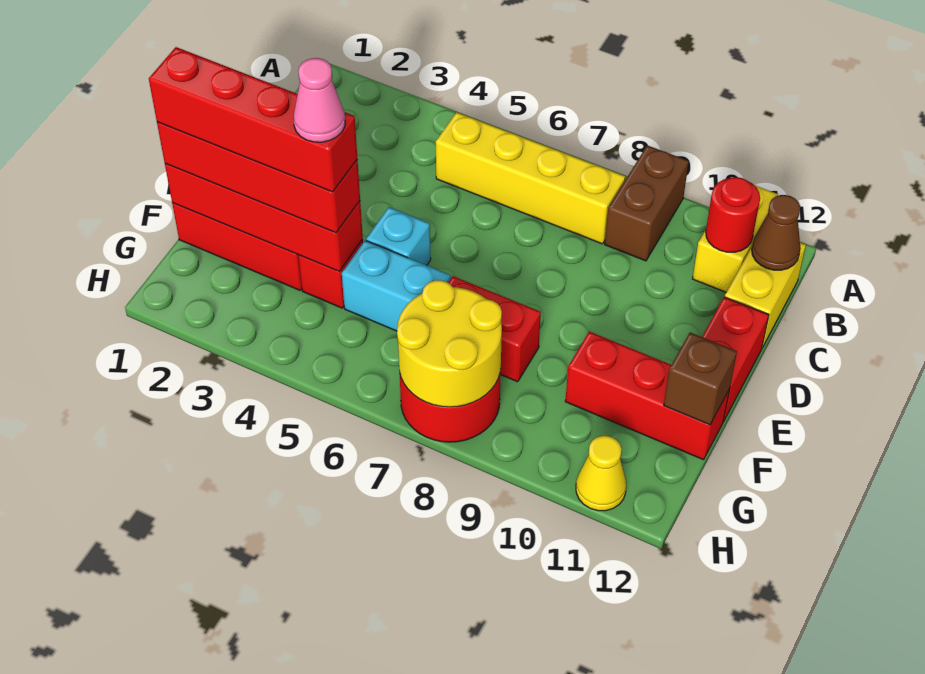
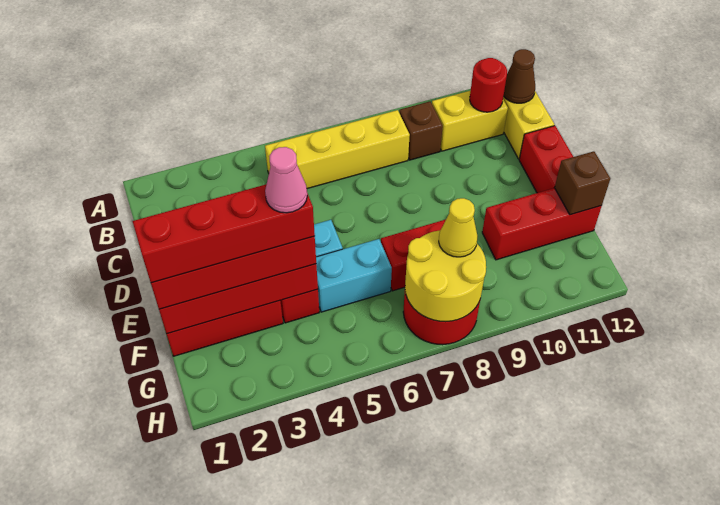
brown 1x2 brick [605,145,689,261] -> brown 1x1 brick [399,101,443,160]
yellow 1x2 brick [693,185,778,292] -> yellow 1x2 brick turned to [432,91,508,151]
yellow 1x1 cone [576,436,626,511] -> yellow 1x1 cone moved to [439,198,478,257]

